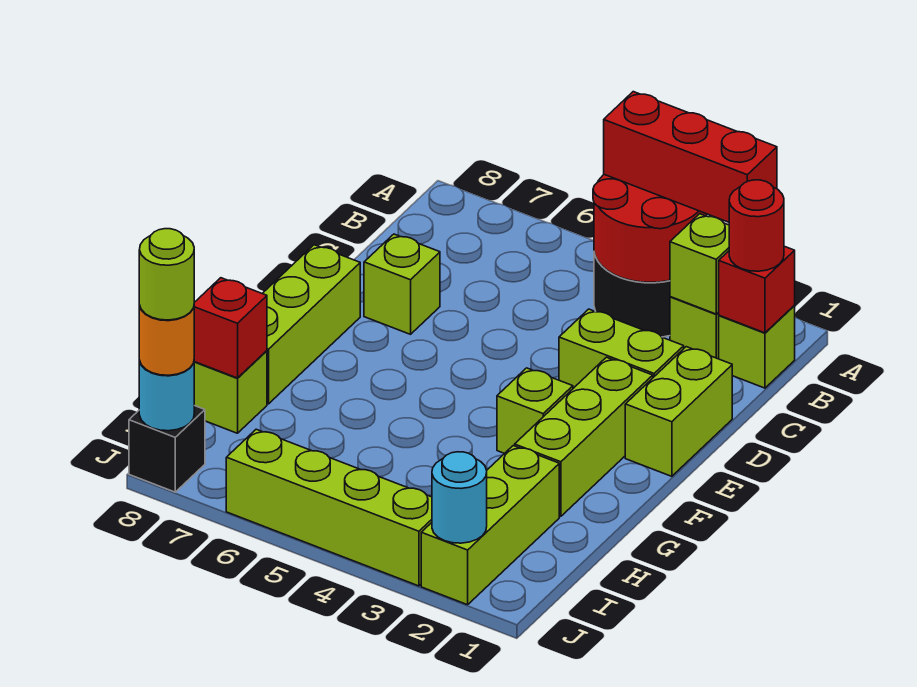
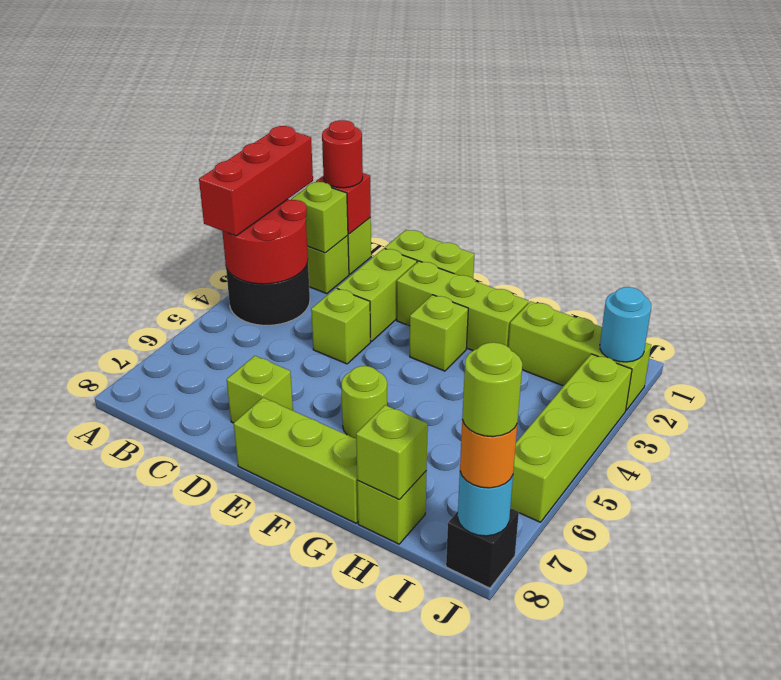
none -> lime 1x1 brick [311,288,371,364]
none -> lime 1x1 round brick [341,366,387,438]
red 1x1 brick [194,278,267,378] -> lime 1x1 brick [356,405,428,500]

